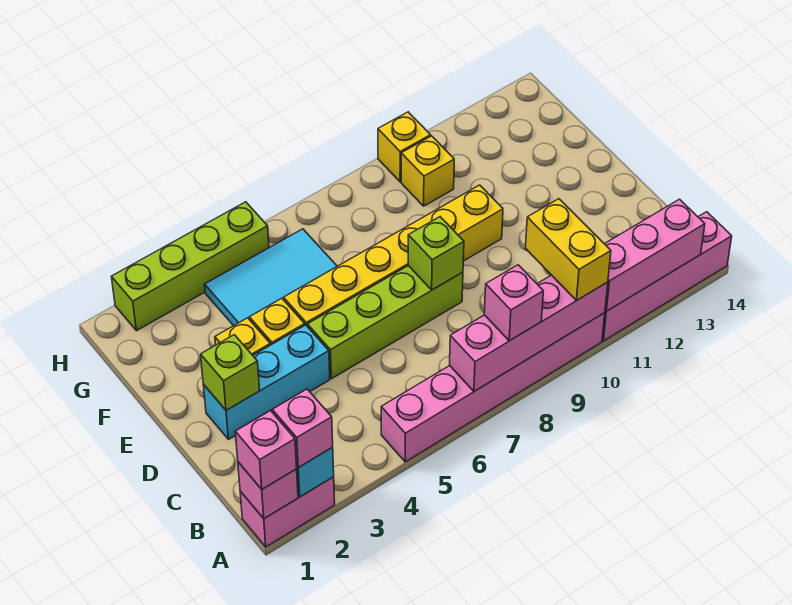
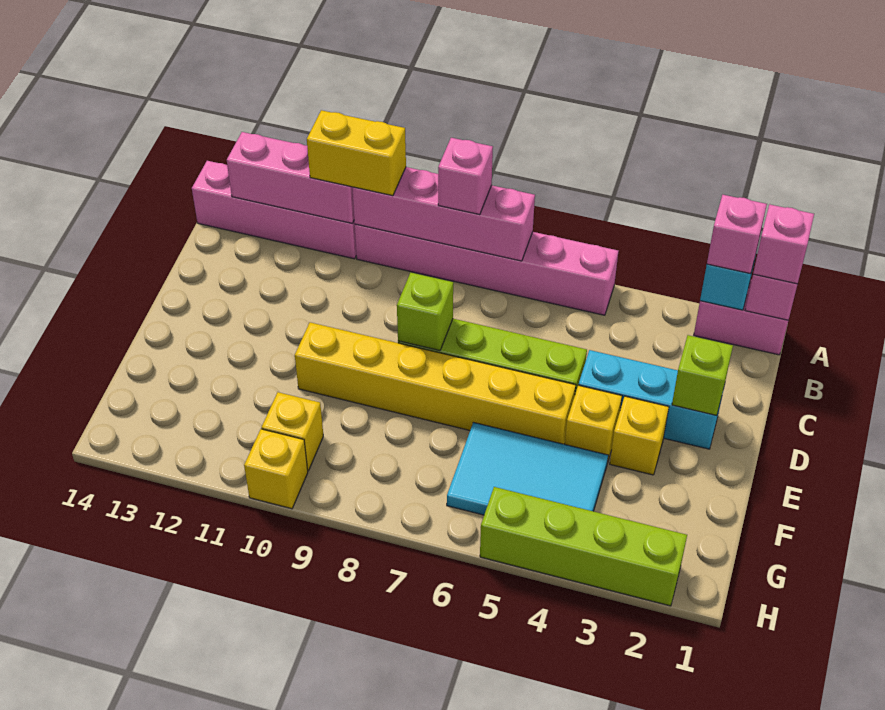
yellow 1x2 brick [526,199,611,300] -> yellow 1x2 brick turned to [307,110,406,196]

